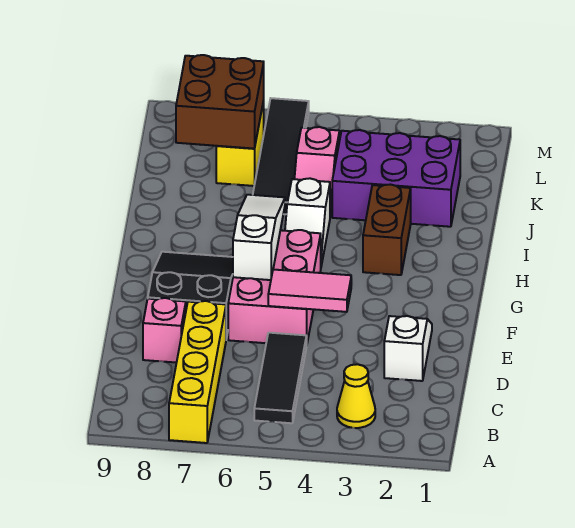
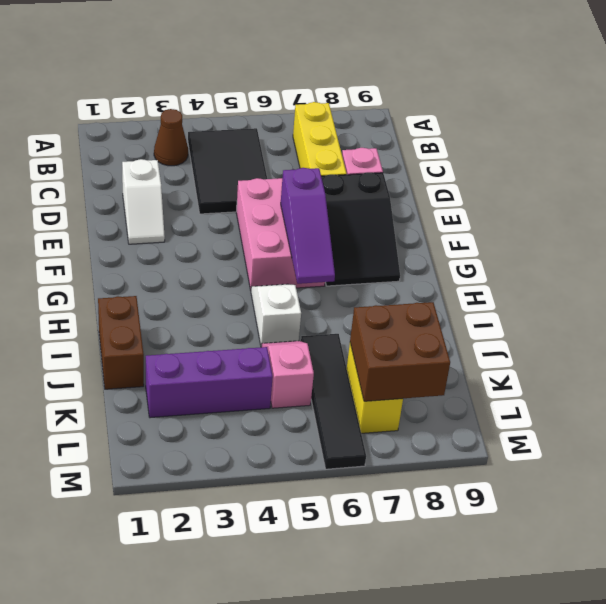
yellow 1x4 brick [169,301,226,443] -> yellow 1x3 brick [293,102,347,176]
yellow 1x1 cone [337,364,375,428] -> brown 1x1 cone [154,109,188,166]
black 1x3 tile [254,333,307,423] -> black 2x3 tile [188,128,267,214]
pink 1x2 tile [268,269,351,312] -> none
white 1x3 slope [233,195,285,280] -> purple 1x3 slope [281,168,335,284]
brown 1x2 brick [363,184,411,275] -> brown 1x2 brick moved to [98,296,144,389]
purple 2x3 brick [332,130,460,227] -> purple 1x3 brick [146,347,273,418]

